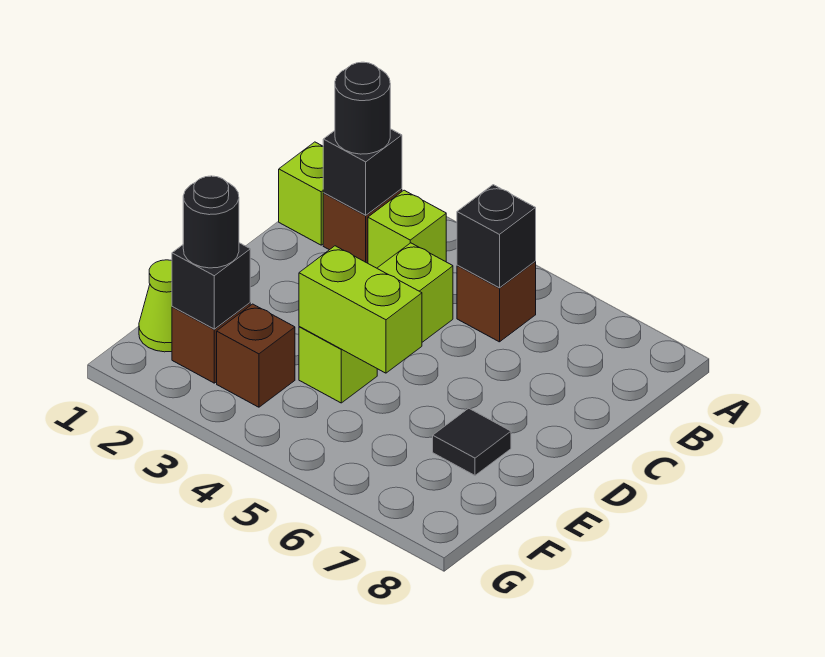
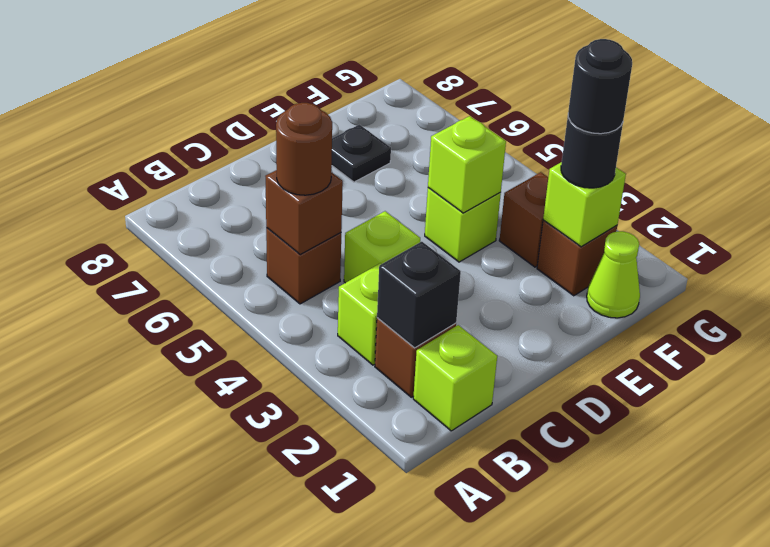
black 1x1 round brick [335,62,390,154] -> black 1x1 round brick moved to [568,39,632,134]
black 1x1 brick [457,185,536,288] -> brown 1x1 brick [265,170,343,255]
none -> brown 1x1 round brick [276,103,332,195]
lime 1x2 brick [299,246,422,373] -> lime 1x1 brick [428,116,506,213]
black 1x1 tile [433,408,511,475] -> black 1x1 plate [332,125,391,182]
black 1x1 brick [172,243,250,329] -> lime 1x1 brick [543,162,626,247]

